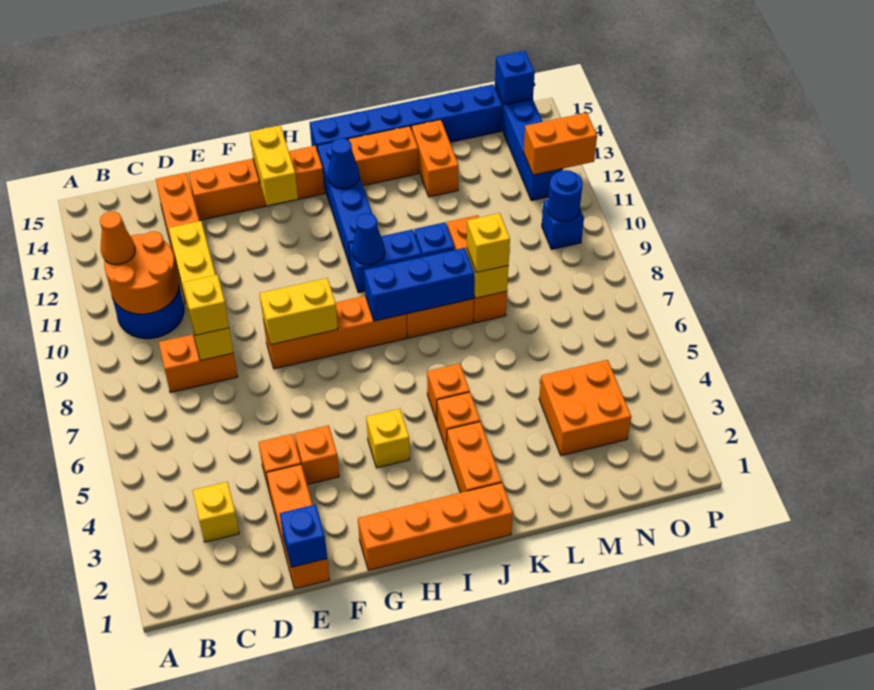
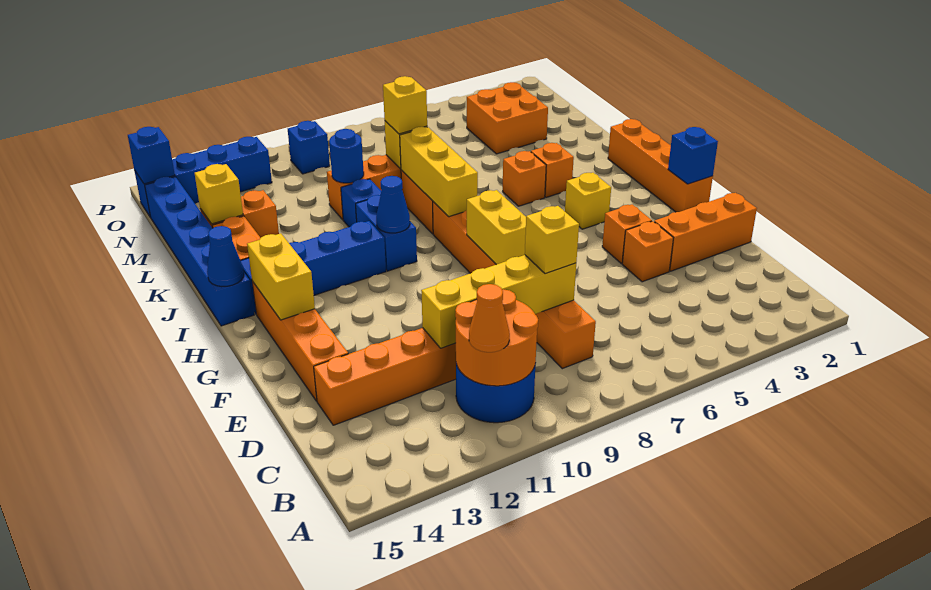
yellow 1x1 brick [193,482,239,542] -> yellow 1x1 brick moved to [195,164,243,224]
blue 1x1 brick [280,504,327,567] -> blue 1x1 brick moved to [668,127,718,184]
yellow 1x2 brick [250,126,298,206] -> yellow 1x2 brick turned to [247,233,315,320]
blue 1x3 brick [364,248,474,321] -> yellow 1x3 brick [400,127,478,217]
blue 1x1 cone [328,138,359,189] -> blue 1x1 cone moved to [207,226,244,287]
orange 1x2 brick [447,422,502,493] -> none
blue 1x1 round brick [548,170,583,221] -> blue 1x1 round brick moved to [329,129,364,183]
orange 1x2 brick [524,113,597,175] -> none

